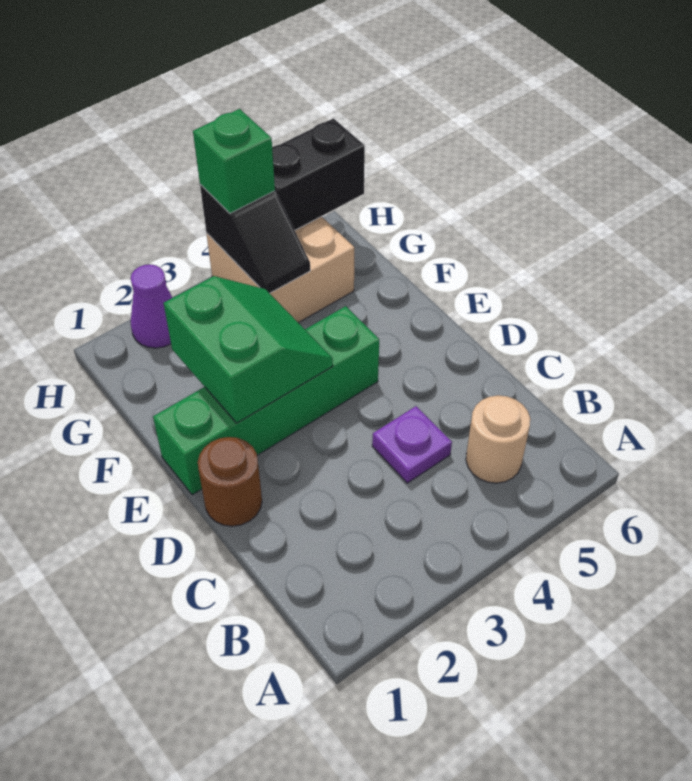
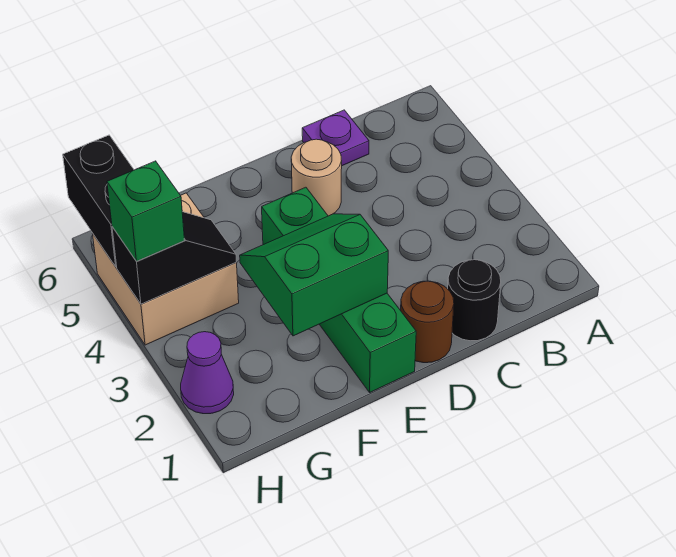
tan 1x1 round brick [466,395,530,483] -> tan 1x1 round brick moved to [291,139,342,216]
none -> black 1x1 round brick [448,260,501,341]
purple 1x1 plate [372,406,452,483] -> purple 1x1 plate moved to [302,110,369,166]

